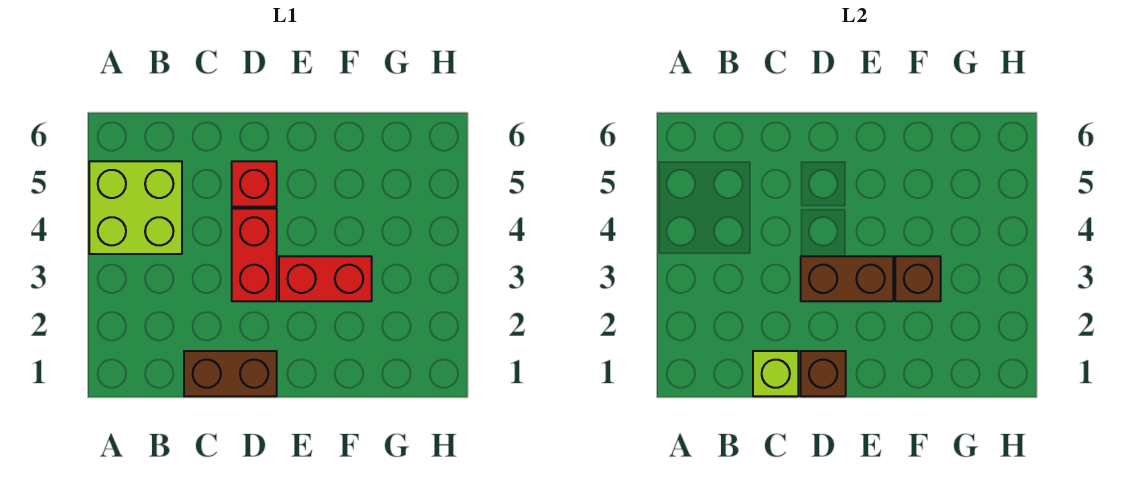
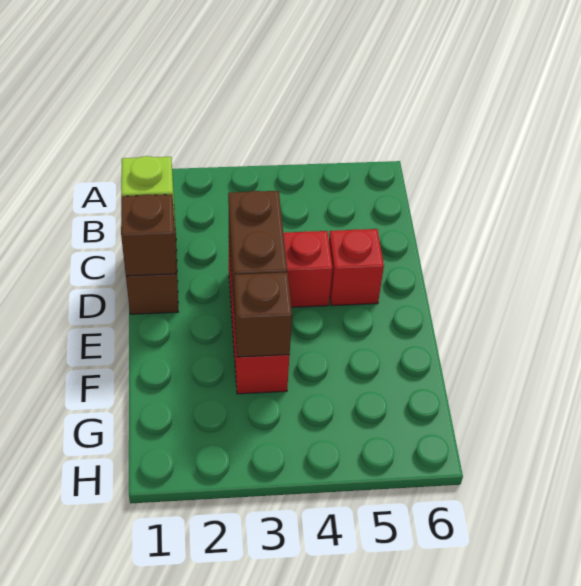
lime 2x2 brick [89,161,182,254] -> none

